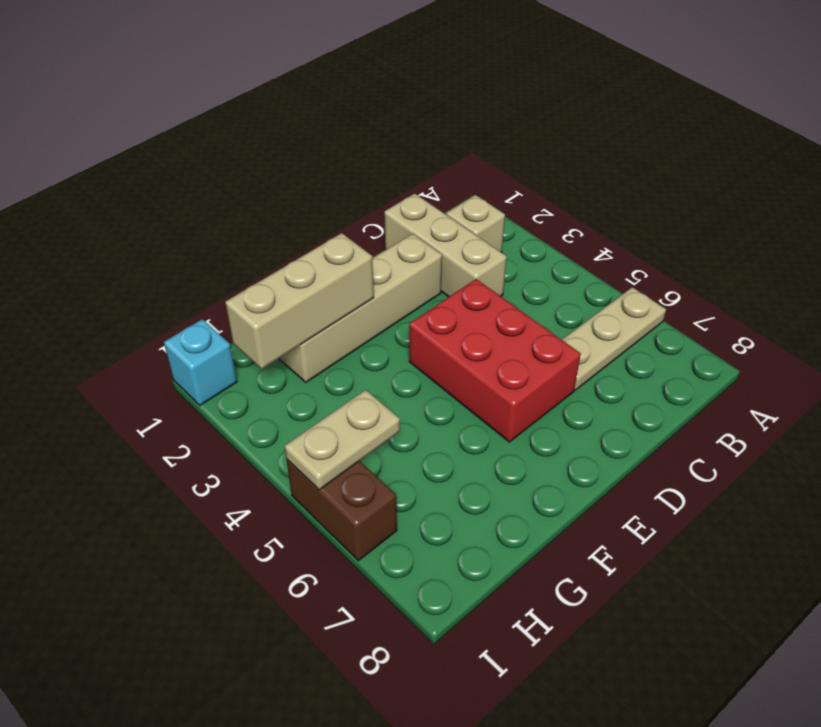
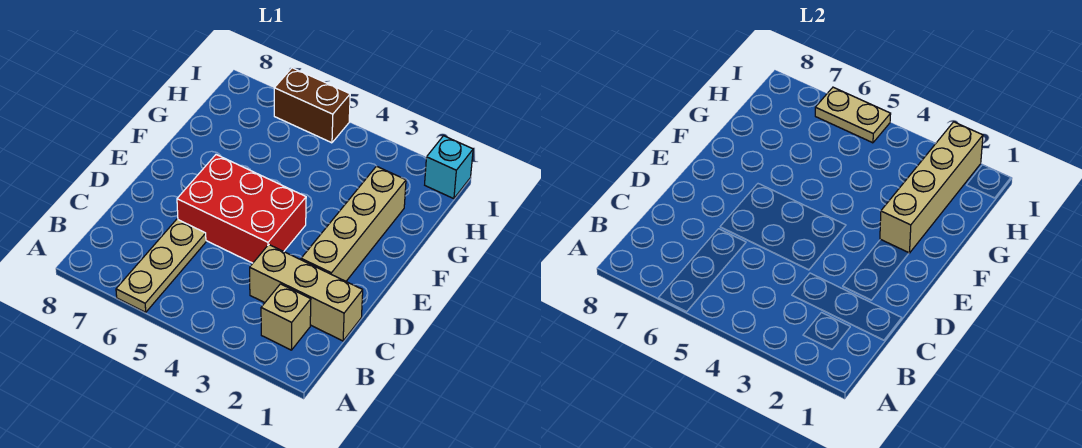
tan 1x3 brick [225,233,374,369] -> tan 1x4 brick [880,122,983,253]
tan 1x2 plate [284,390,400,490] -> tan 1x2 plate turned to [815,87,891,143]

